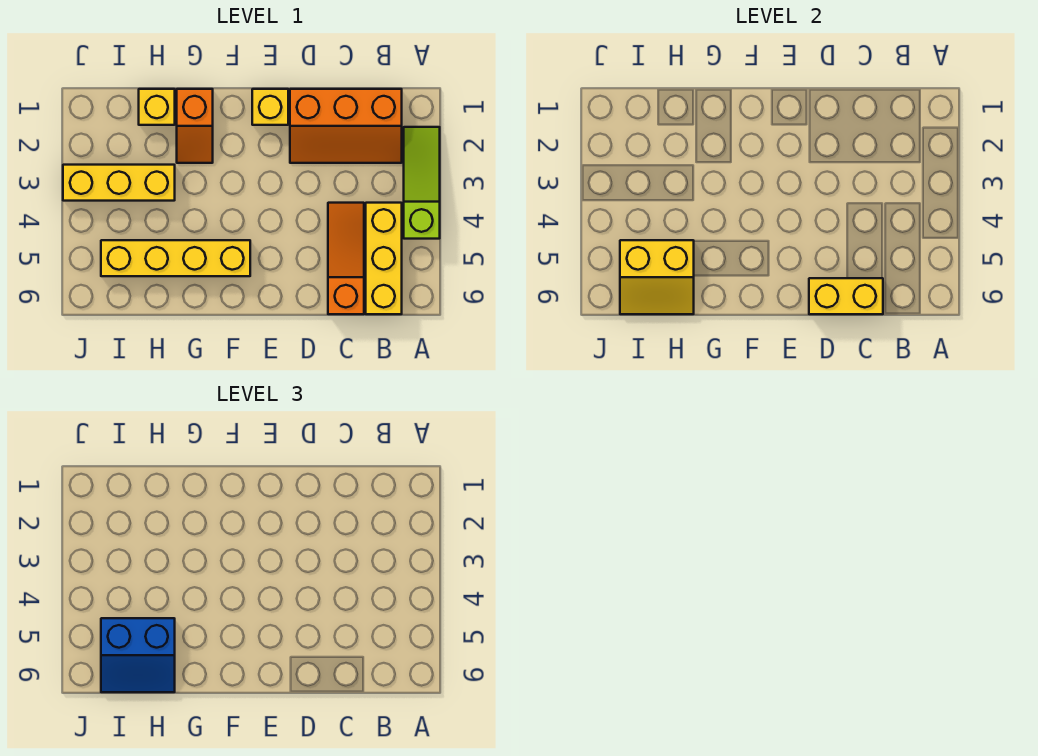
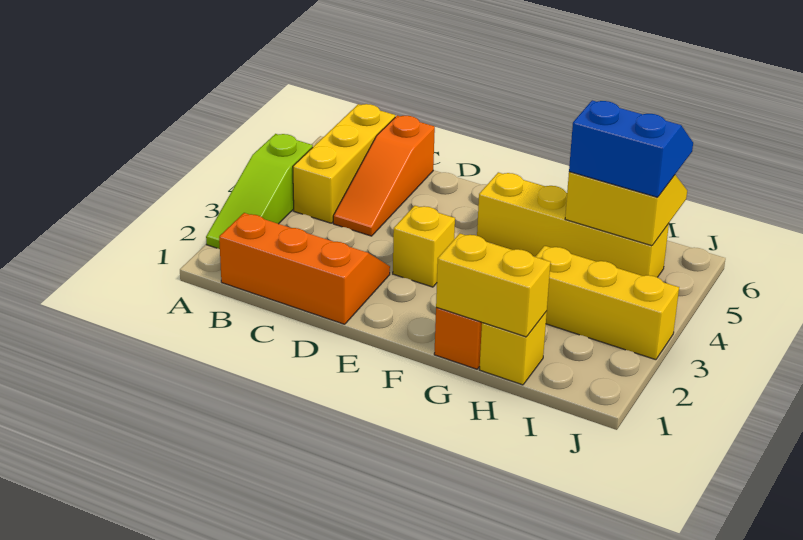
yellow 1x2 brick [809,278,883,314] -> yellow 1x2 brick moved to [436,233,550,337]
yellow 1x1 brick [252,89,288,125] -> yellow 1x1 brick moved to [393,206,455,287]

